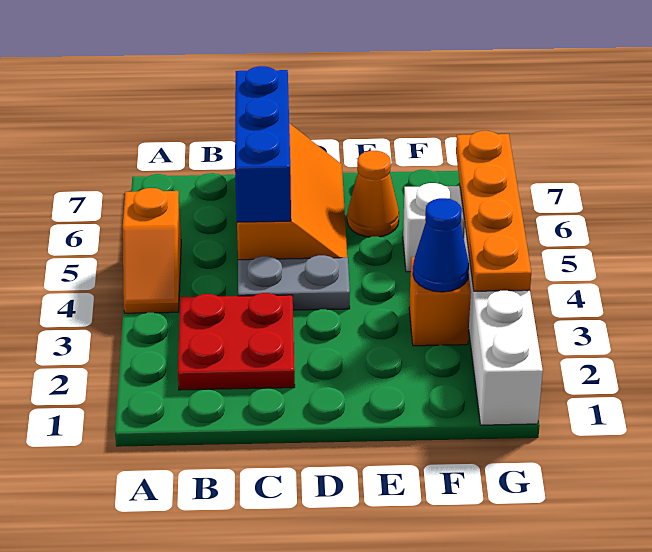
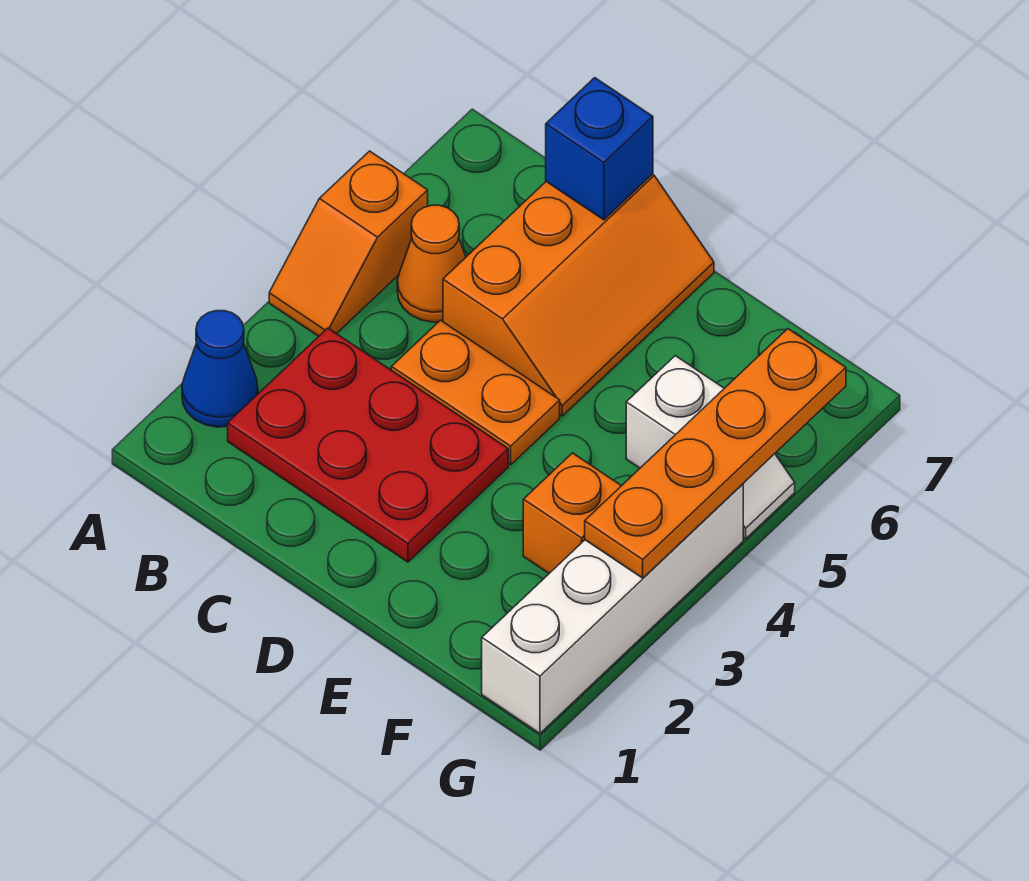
red 2x2 plate [178,293,295,390] -> red 2x3 plate [228,328,508,562]
grey 1x2 plate [238,255,350,310] -> orange 1x2 plate [391,320,560,465]
blue 1x3 brick [235,66,291,222] -> blue 1x1 brick [546,78,653,220]
orange 1x1 cone [347,151,399,237] -> orange 1x1 cone moved to [397,205,466,322]
blue 1x1 cone [413,198,469,292] -> blue 1x1 cone moved to [182,311,258,427]

